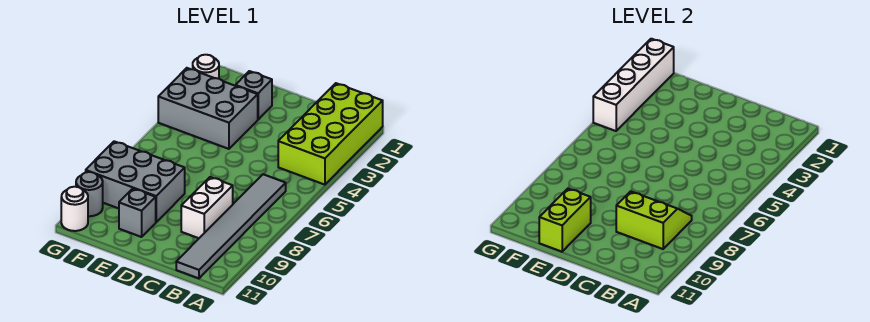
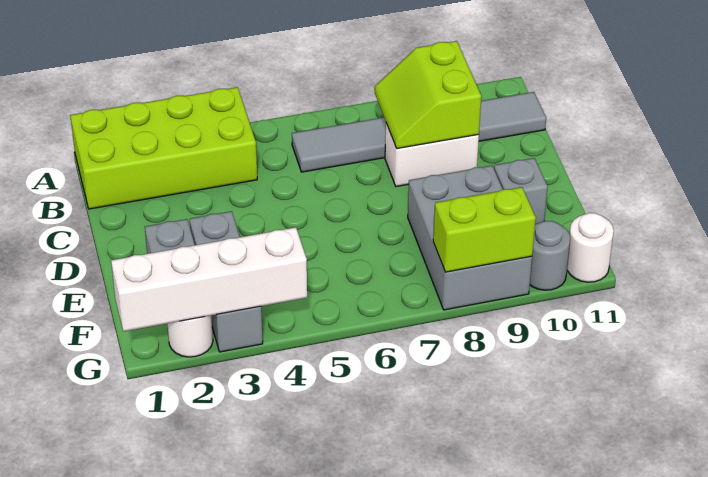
grey 2x3 brick [158,68,258,149] -> grey 1x3 brick [190,211,263,352]
lime 1x2 brick [539,189,591,252] -> lime 1x2 brick moved to [433,187,536,272]

